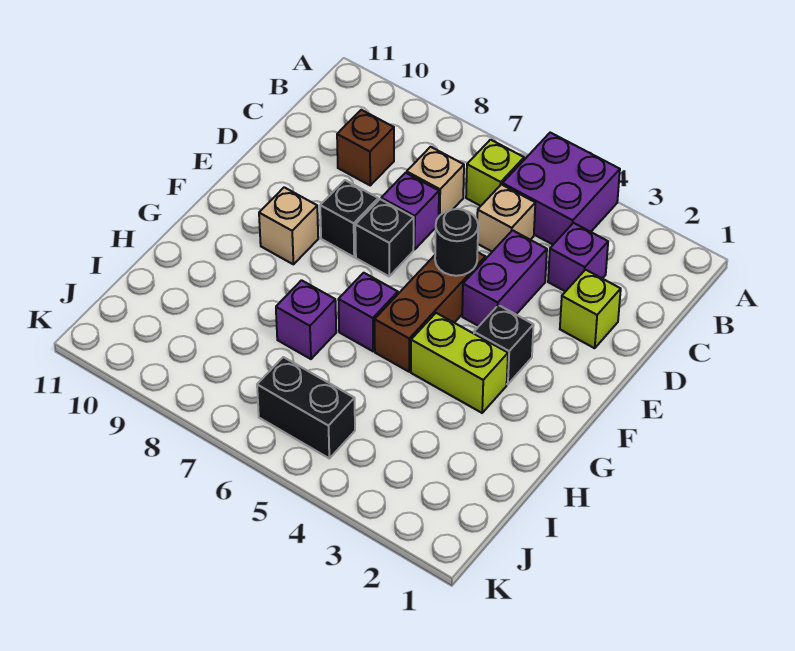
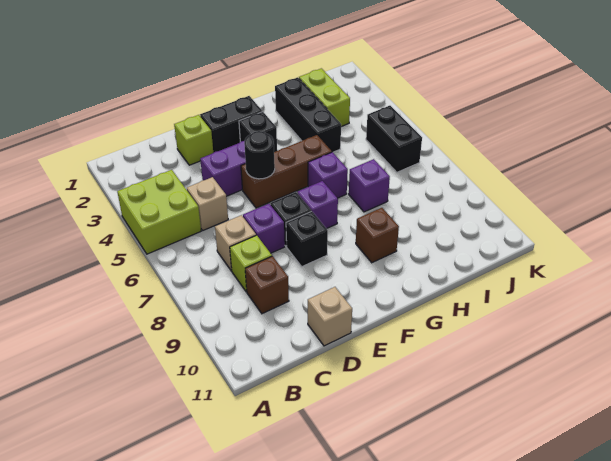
purple 2x2 brick [502,133,620,245] -> lime 2x2 brick [117,170,201,254]
lime 1x1 brick [466,140,524,206] -> lime 1x1 brick moved to [230,235,272,292]
purple 1x1 brick [548,223,608,292] -> purple 1x1 brick moved to [297,181,338,229]
none -> black 1x2 brick [200,96,262,153]
tan 1x1 brick [259,187,318,264] -> tan 1x1 brick moved to [308,287,352,346]
lime 1x2 brick [411,313,508,413] -> lime 1x2 brick moved to [299,68,350,127]
none -> brown 1x1 brick [356,208,399,263]
none -> black 1x3 brick [275,77,341,152]

